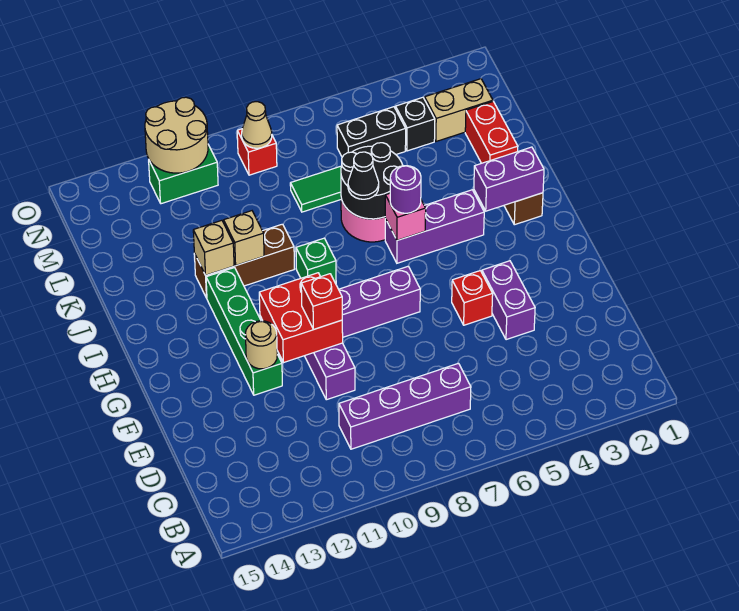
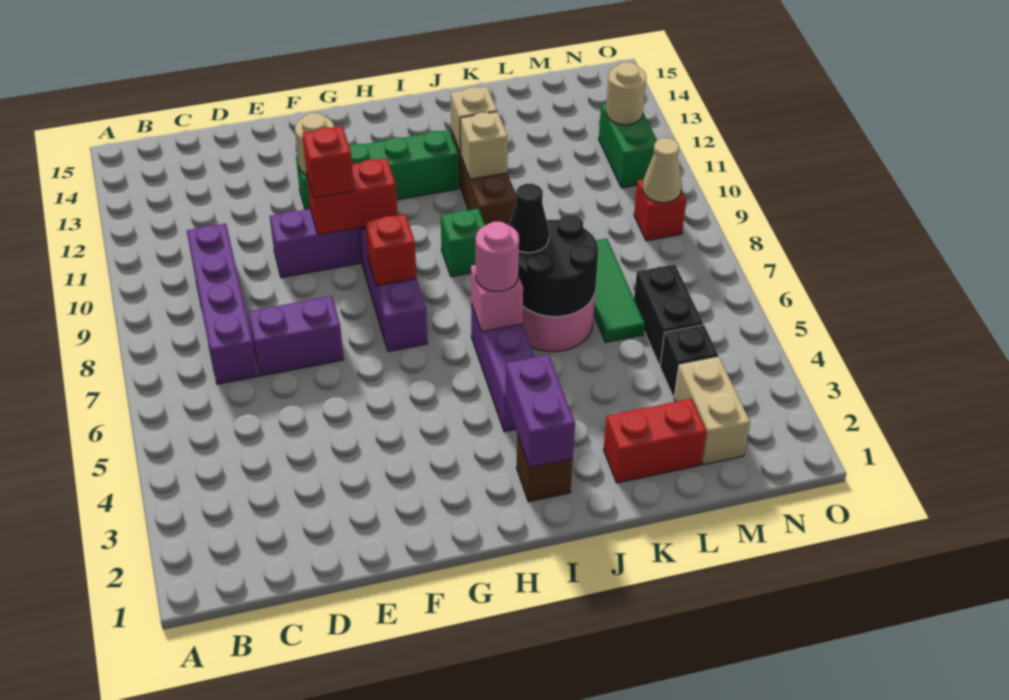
purple 1x2 brick [482,261,535,340] -> purple 1x2 brick moved to [248,296,344,376]
red 1x1 brick [452,271,493,325] -> red 1x1 brick moved to [365,214,416,286]
red 2x2 brick [259,273,343,363] -> red 1x2 brick [307,158,397,235]
purple 1x1 round brick [390,166,421,213] -> pink 1x1 round brick [476,222,519,292]
tan 2x2 round brick [145,97,208,173] -> tan 1x1 round brick [606,62,646,125]

